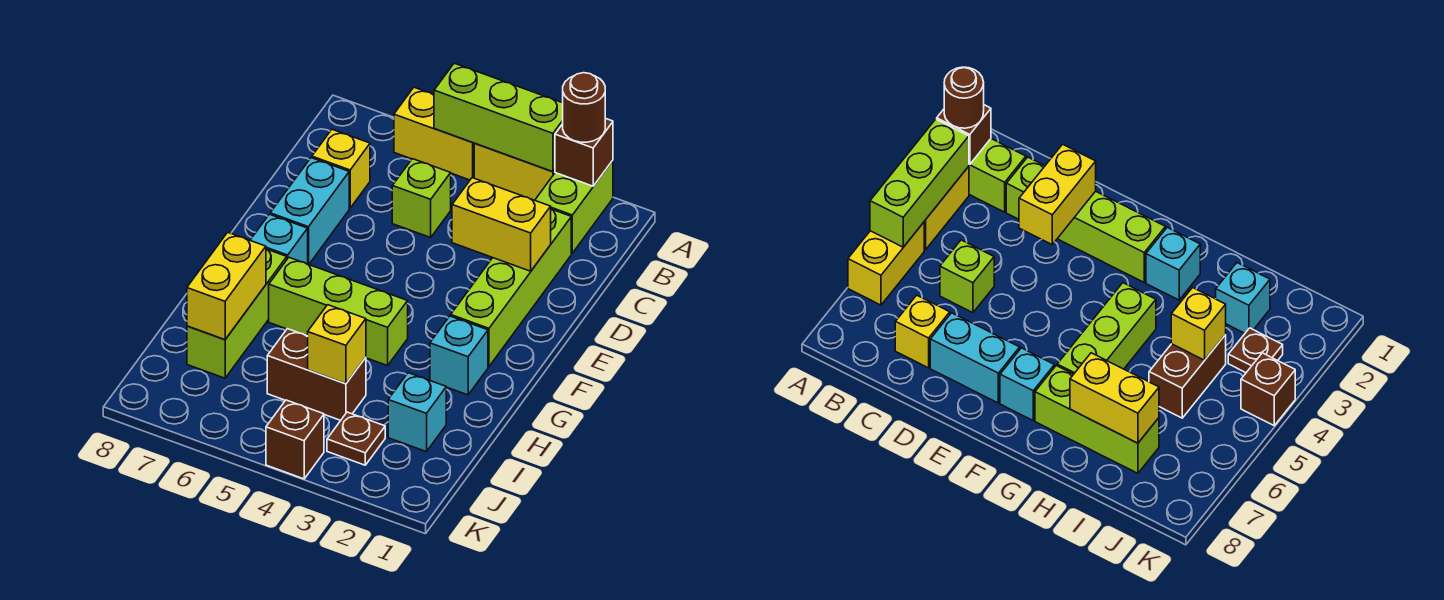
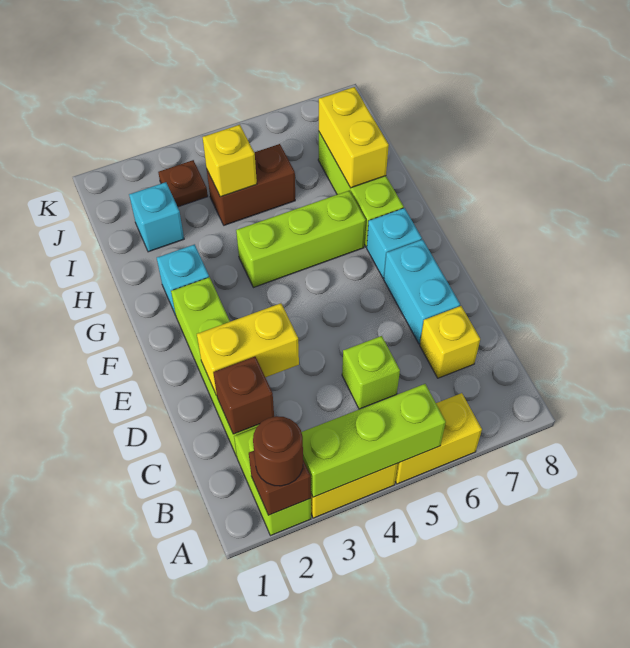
brown 1x1 brick [266,400,324,479] -> brown 1x1 brick moved to [213,357,274,434]

